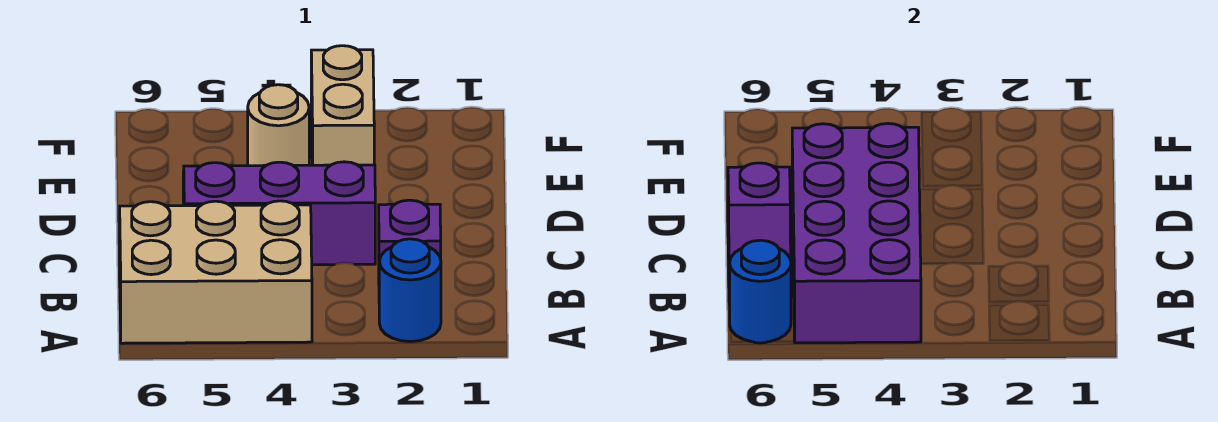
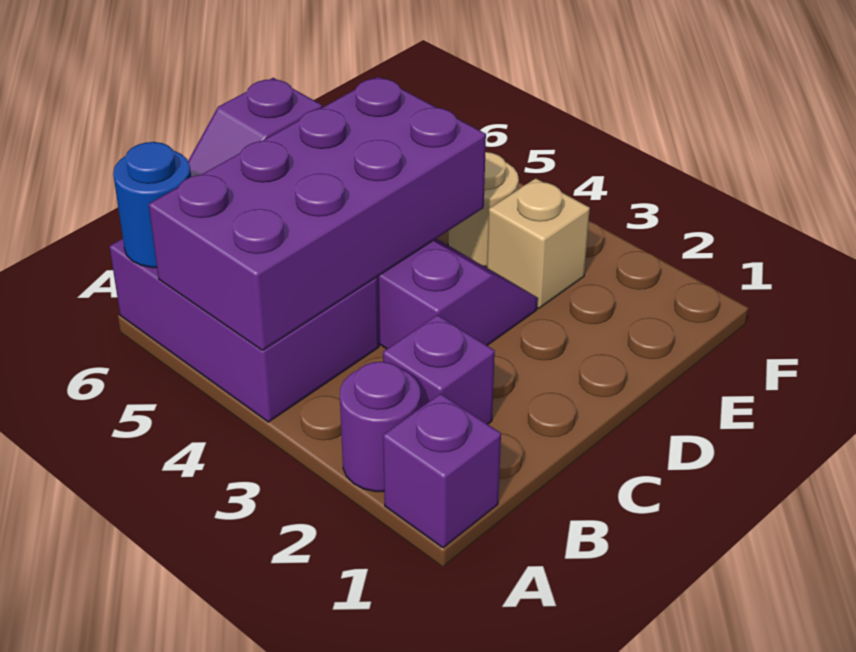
none -> purple 1x1 brick [383,393,501,548]
blue 1x1 round brick [379,239,441,342] -> purple 1x1 round brick [340,362,420,492]
tan 2x3 brick [120,201,312,343] -> purple 2x3 brick [109,239,379,422]
tan 1x2 brick [311,46,374,165] -> tan 1x1 brick [487,178,590,308]

